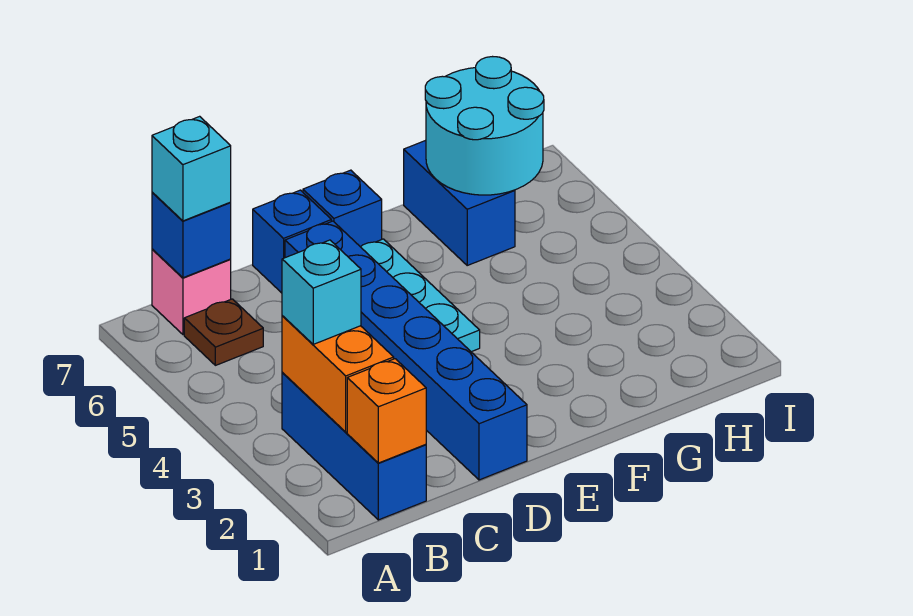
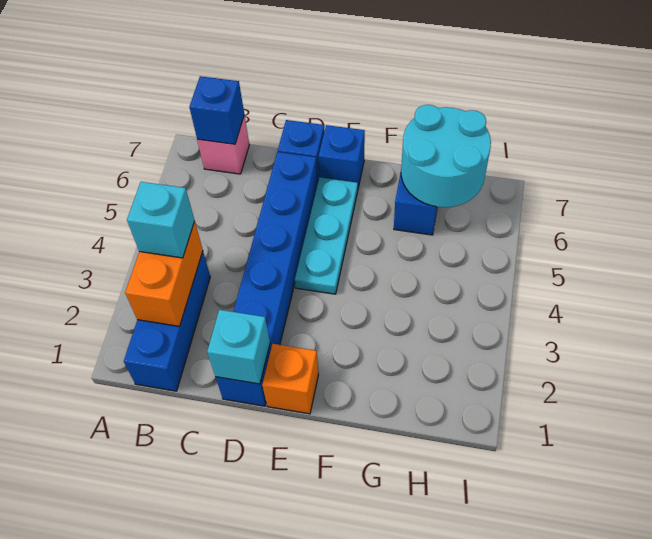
orange 1x1 brick [347,359,426,463] -> orange 1x1 brick moved to [262,344,319,414]
brown 1x1 plate [184,299,263,365] -> none
cyan 1x1 brick [152,116,231,221] -> cyan 1x1 brick moved to [207,310,270,384]

